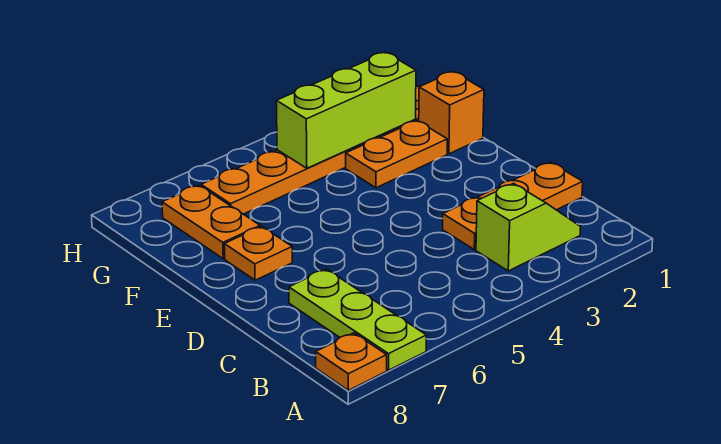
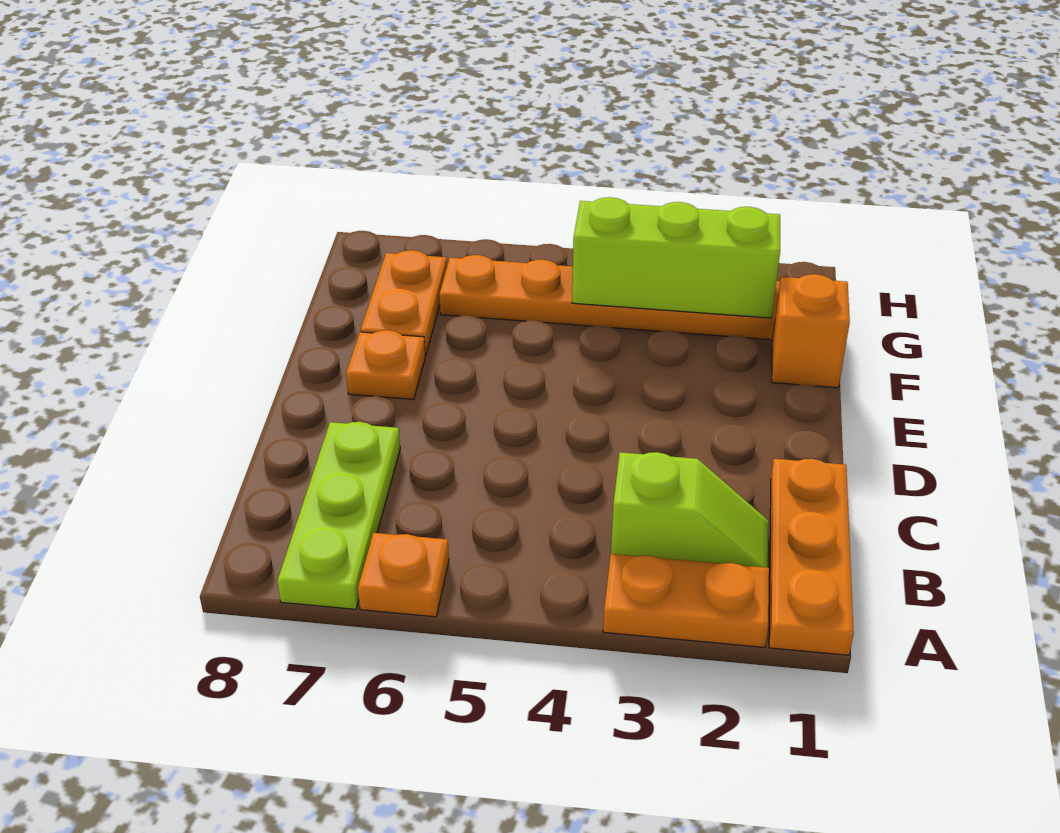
orange 1x1 plate [316,333,387,390] -> orange 1x1 plate moved to [358,533,449,617]
orange 1x3 plate [443,162,583,250] -> orange 1x3 plate turned to [769,459,854,655]
orange 1x2 plate [346,121,447,188] -> orange 1x2 plate moved to [603,554,769,647]

